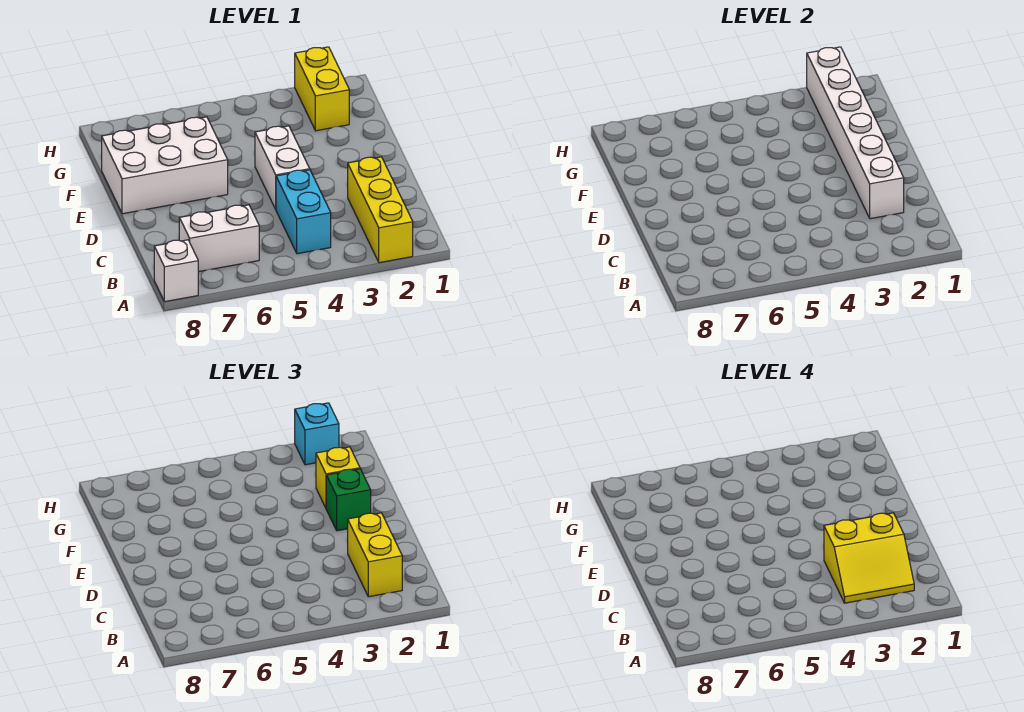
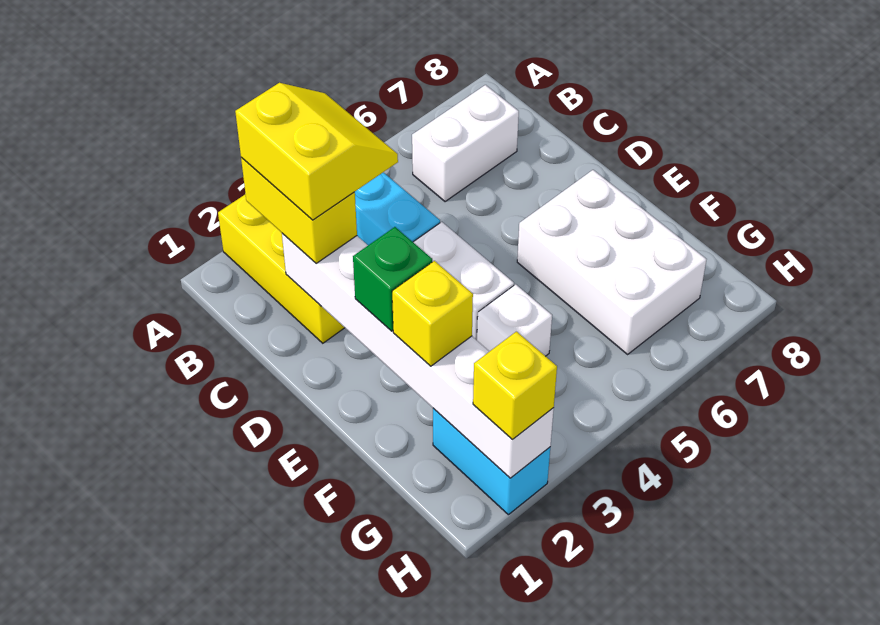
white 1x1 brick [154,240,198,302] -> white 1x1 brick moved to [477,284,552,356]
yellow 2x2 slope [824,513,914,603] -> yellow 2x2 slope turned to [235,83,398,220]
white 2x3 brick [102,117,228,214] -> white 2x3 brick turned to [517,170,706,354]
yellow 1x2 brick [295,47,349,131] -> cyan 1x2 brick [433,408,550,515]
cyan 1x1 brick [295,403,339,465] -> yellow 1x1 brick [473,332,557,439]

